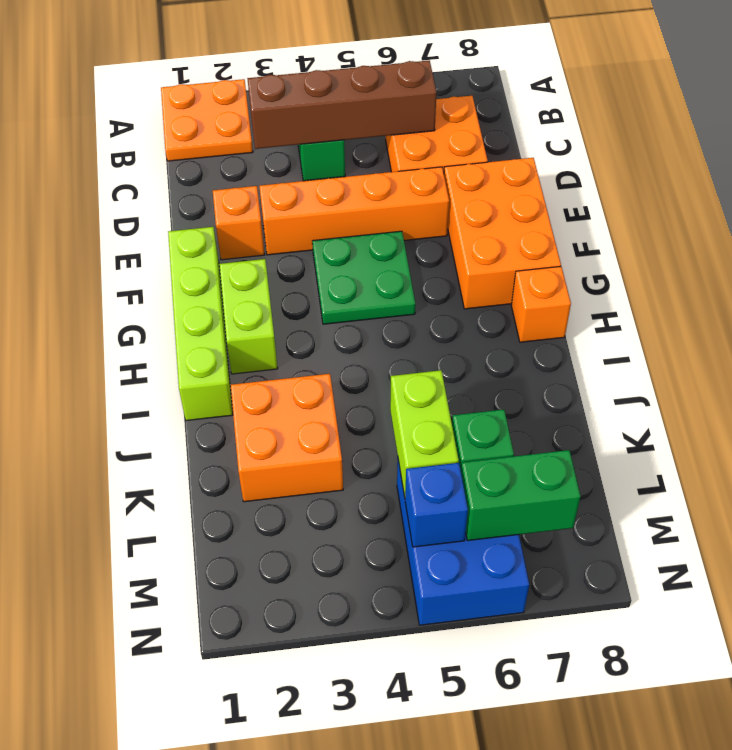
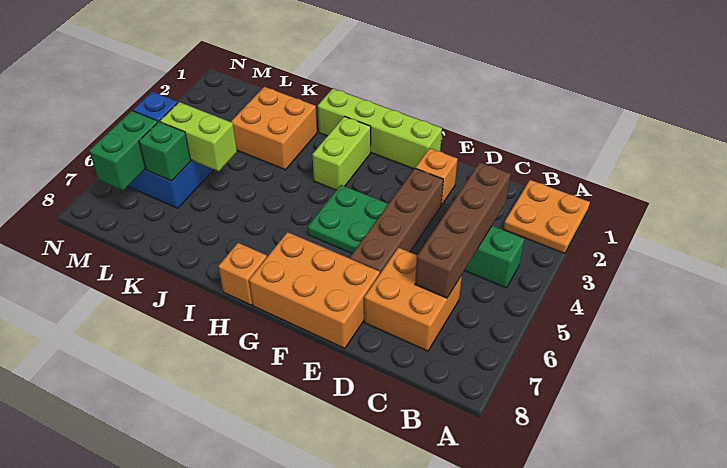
orange 1x4 brick [259,167,449,255] -> brown 1x4 brick [350,169,443,273]
lime 1x2 brick [219,259,278,374] -> lime 1x2 brick turned to [312,116,371,190]

